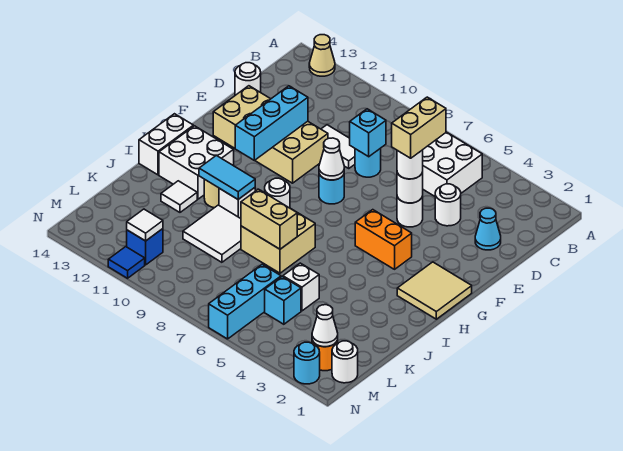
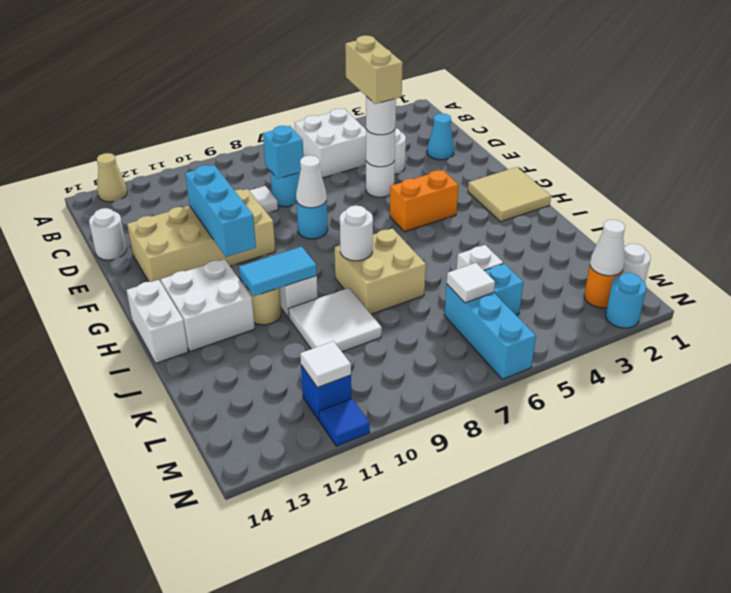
tan 1x2 brick [241,189,297,249] -> none
white 1x1 tile [161,181,197,212] -> white 1x1 tile moved to [447,263,495,303]

